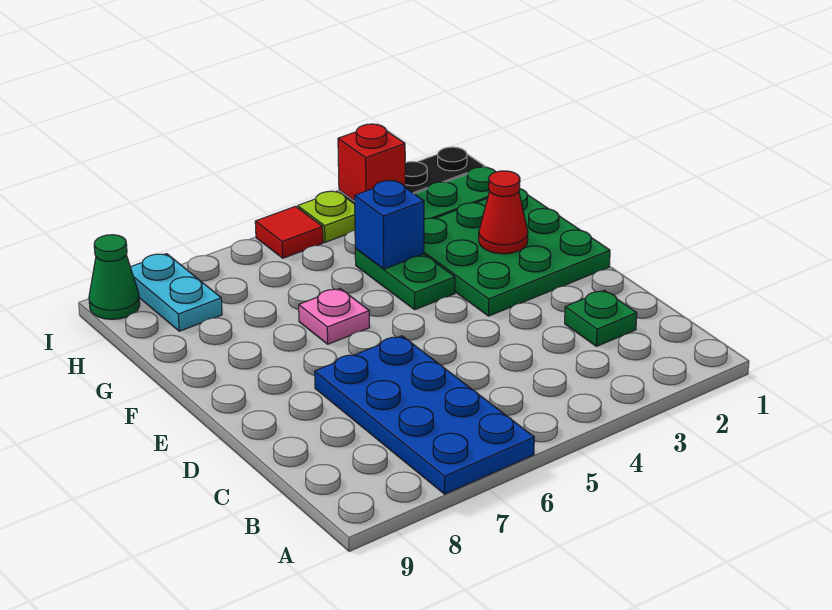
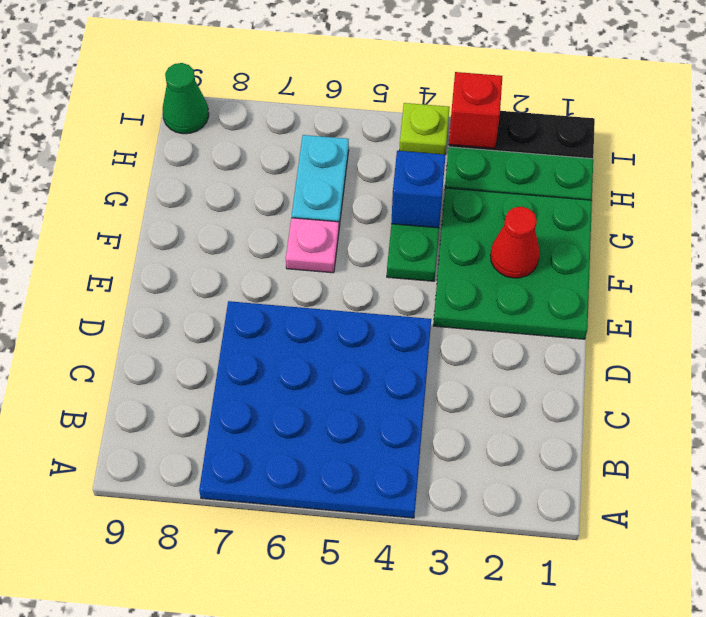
blue 2x4 plate [315,336,534,494] -> blue 4x4 plate [199,301,431,518]
green 1x1 plate [565,290,637,346] -> none
cyan 1x2 plate [131,254,222,331] -> cyan 1x2 plate moved to [292,135,349,227]
red 1x1 tile [255,206,323,258] -> none

